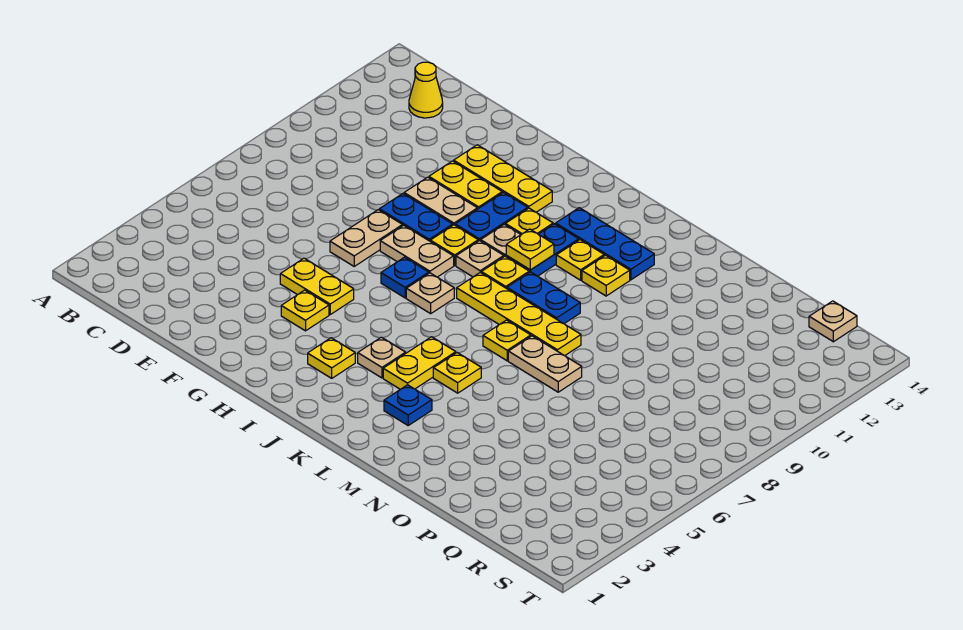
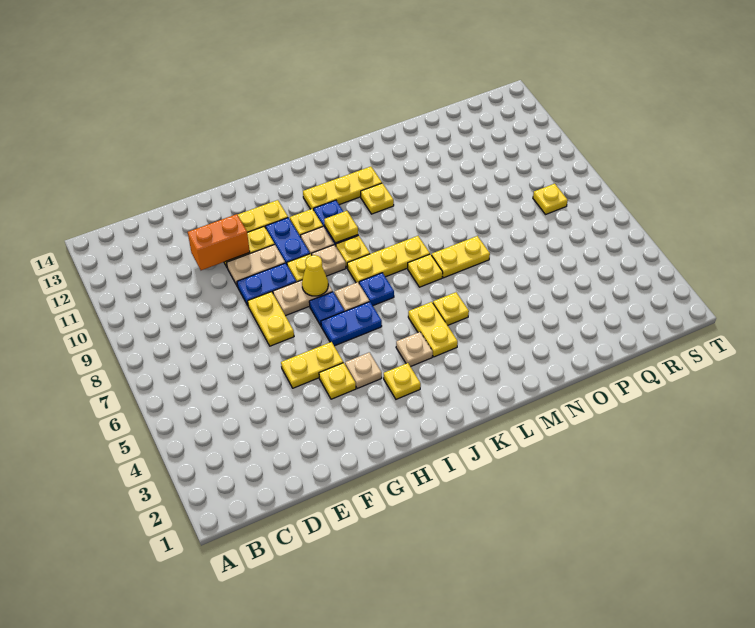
yellow 1x1 cone [409,62,443,118] -> yellow 1x1 cone moved to [302,255,328,296]
none -> orange 1x2 brick [188,214,250,270]
tan 1x2 plate [330,210,403,266] -> yellow 1x2 plate [248,292,294,346]
yellow 1x4 plate [457,273,581,356] -> yellow 1x3 plate [347,236,430,283]
blue 1x3 plate [556,208,654,280] -> yellow 1x3 plate [303,167,382,210]
blue 1x2 plate [507,272,580,324] -> blue 1x2 plate moved to [321,302,382,346]
yellow 1x1 plate [556,240,604,280] -> yellow 1x1 plate moved to [533,184,568,214]
blue 1x1 plate [384,385,432,425] -> blue 1x1 plate moved to [359,273,394,306]
tan 1x2 plate [508,336,582,392] -> yellow 1x2 plate [432,236,490,278]
tan 1x1 plate [809,301,857,342] -> tan 1x1 plate moved to [345,352,382,389]

